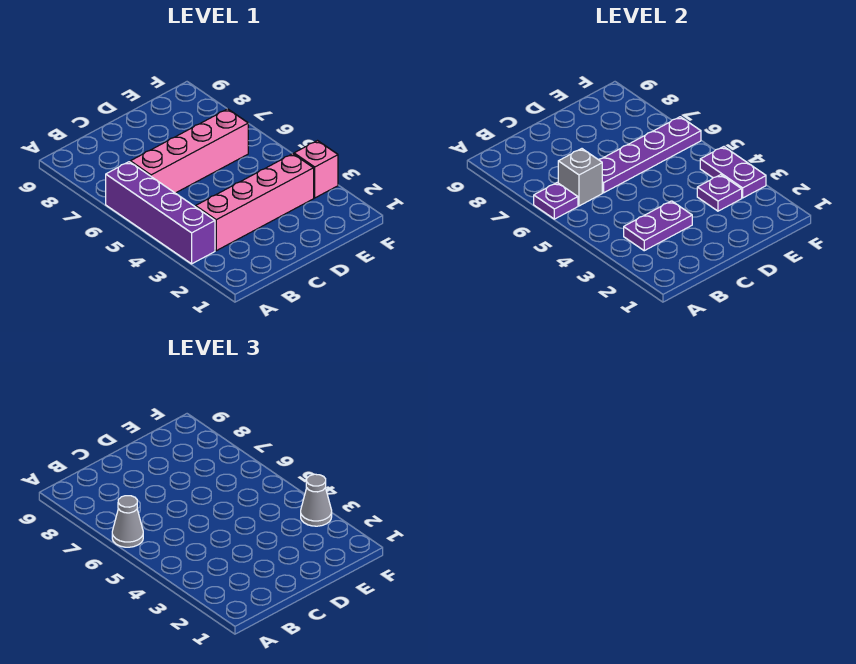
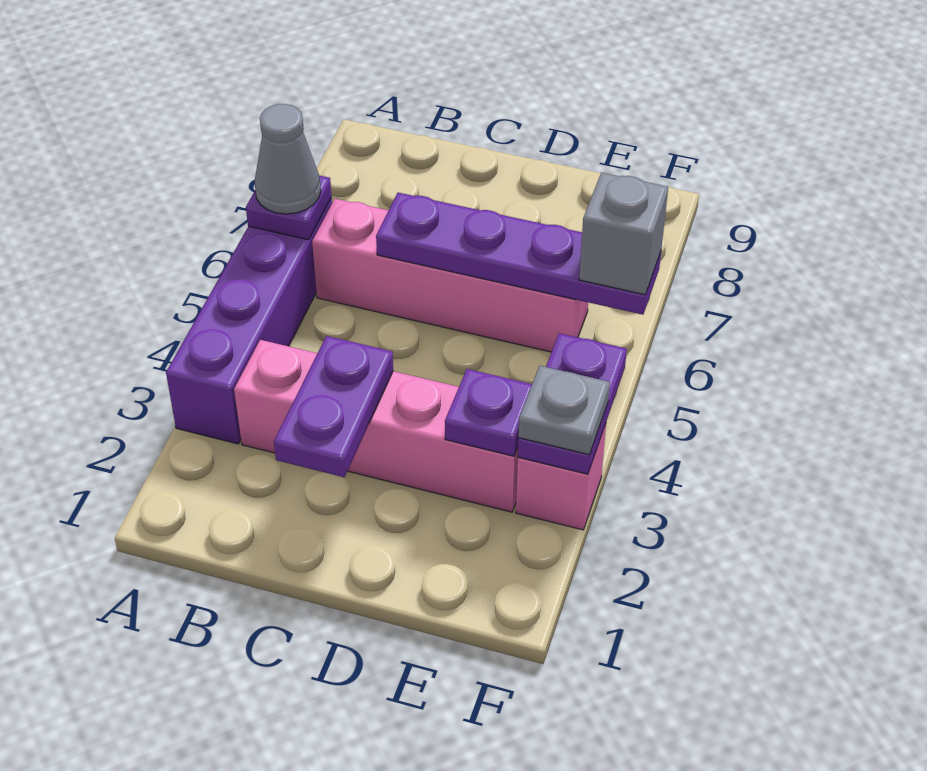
purple 1x2 plate [624,201,692,251] -> purple 1x2 plate turned to [274,336,393,477]
grey 1x1 brick [558,149,602,206] -> grey 1x1 brick moved to [579,173,668,295]
grey 1x1 cone [301,474,332,526] -> grey 1x1 plate [518,366,610,455]

